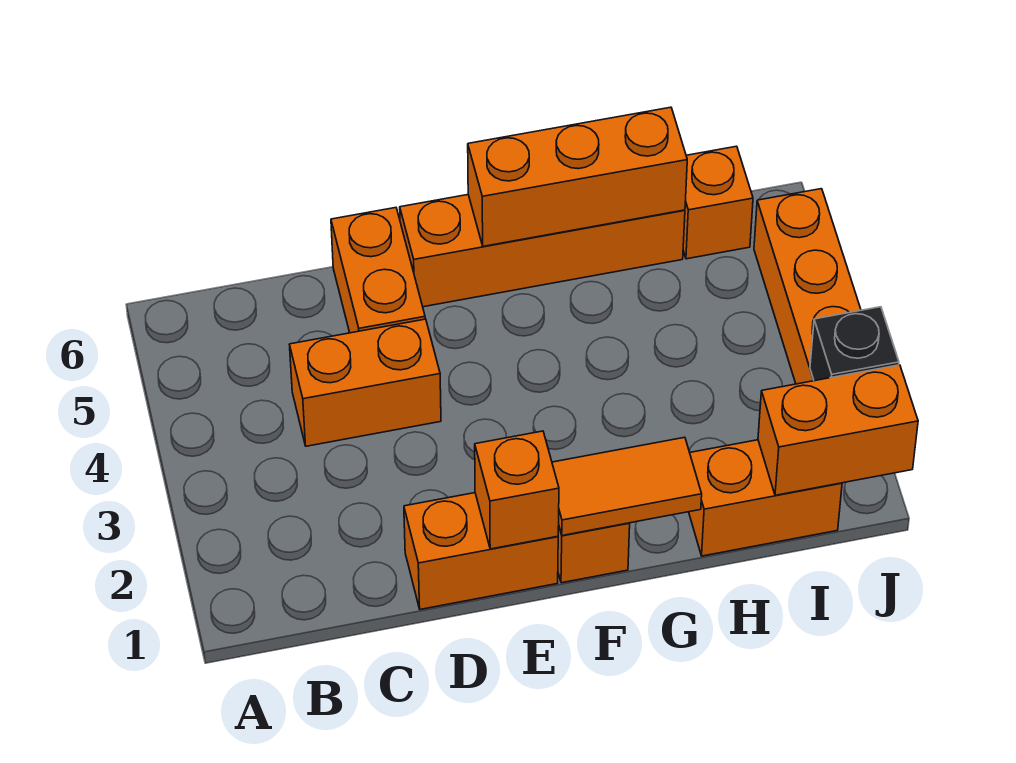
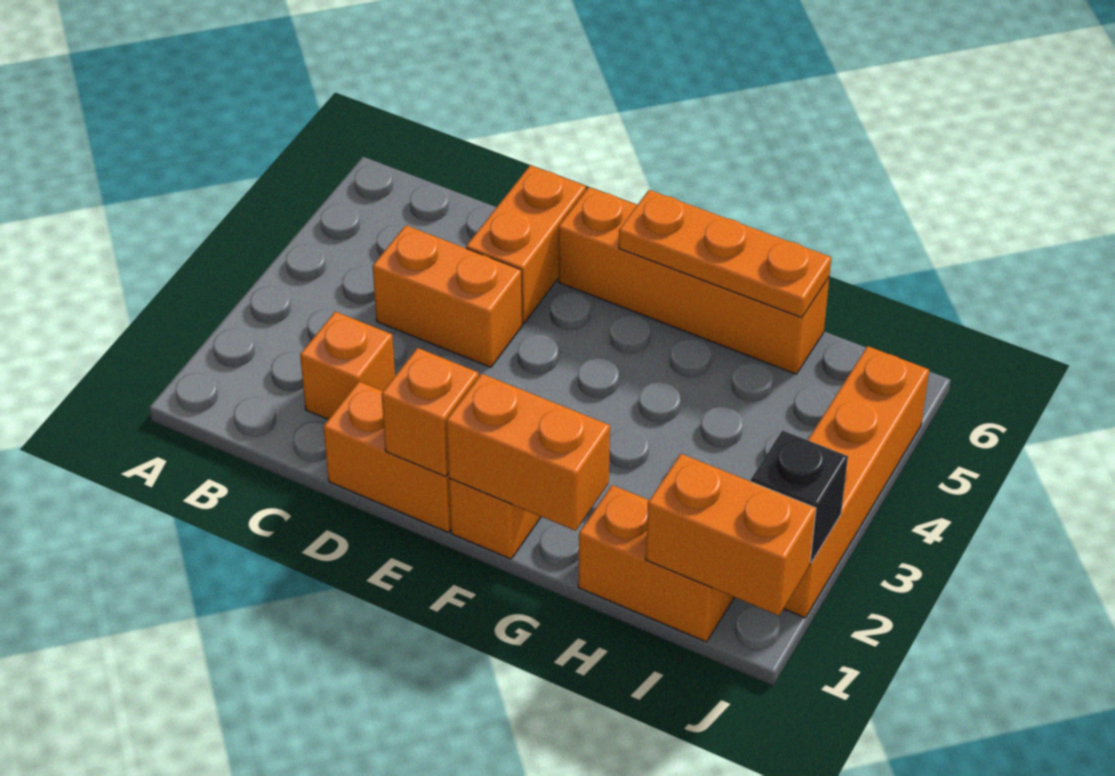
orange 1x2 tile [552,437,702,535] -> orange 1x2 brick [446,374,610,531]
orange 1x3 brick [468,107,687,246] -> orange 1x3 plate [619,190,831,318]
orange 1x1 brick [683,146,753,259] -> orange 1x1 brick moved to [300,312,395,420]

